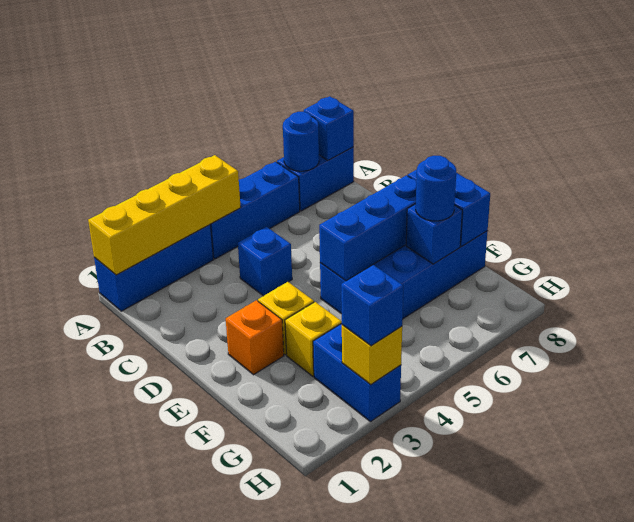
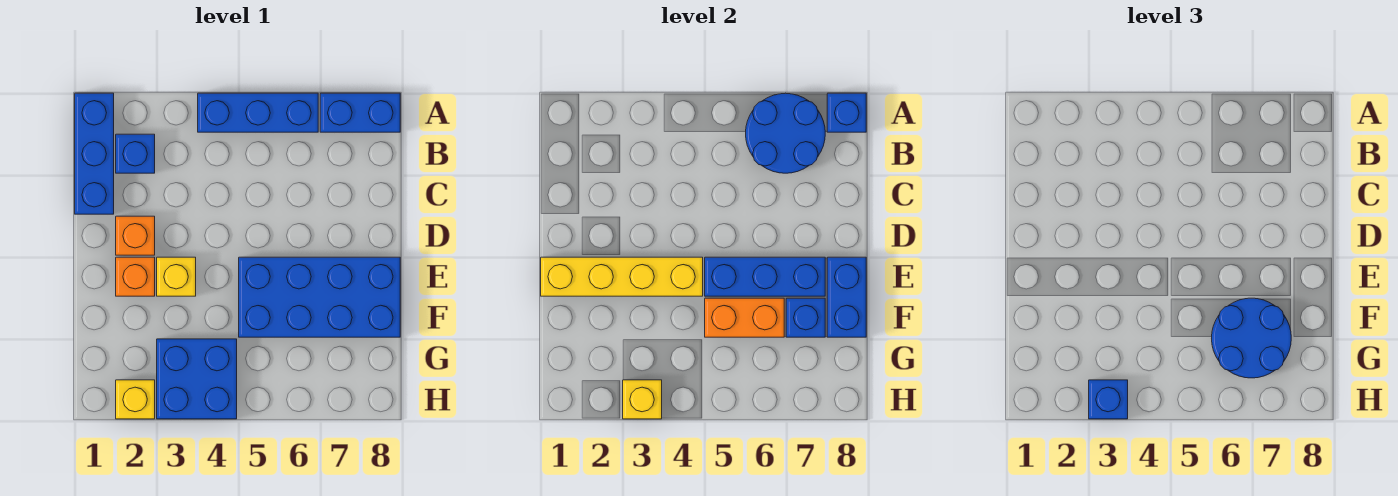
blue 1x3 brick [94,225,213,311] -> blue 1x3 brick turned to [75,93,114,214]
yellow 1x4 brick [88,155,241,275] -> yellow 1x4 brick moved to [541,257,703,296]
blue 1x1 round brick [283,112,319,171] -> blue 2x2 round brick [746,93,825,173]
blue 1x1 brick [238,227,292,296] -> blue 1x1 brick moved to [116,134,155,173]
none -> orange 1x1 brick [116,216,155,255]
yellow 1x1 brick [285,302,342,376] -> yellow 1x1 brick moved to [116,380,155,419]
none -> orange 1x2 brick [705,298,784,337]
blue 1x1 round brick [416,156,456,221] -> blue 2x2 round brick [1212,298,1291,378]
blue 1x2 brick [313,324,401,422] -> blue 2x2 brick [157,339,237,419]

